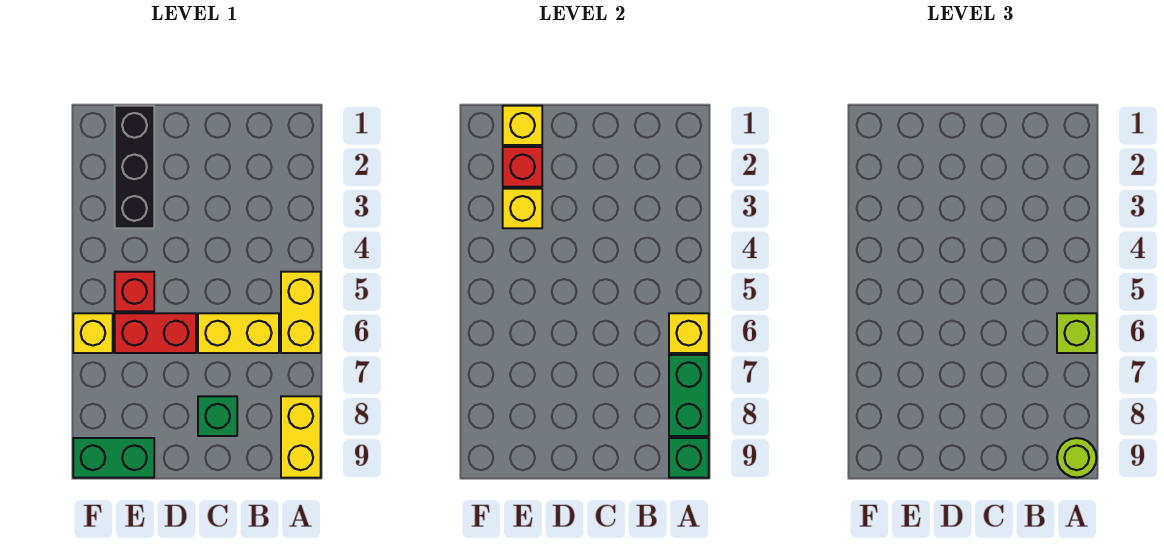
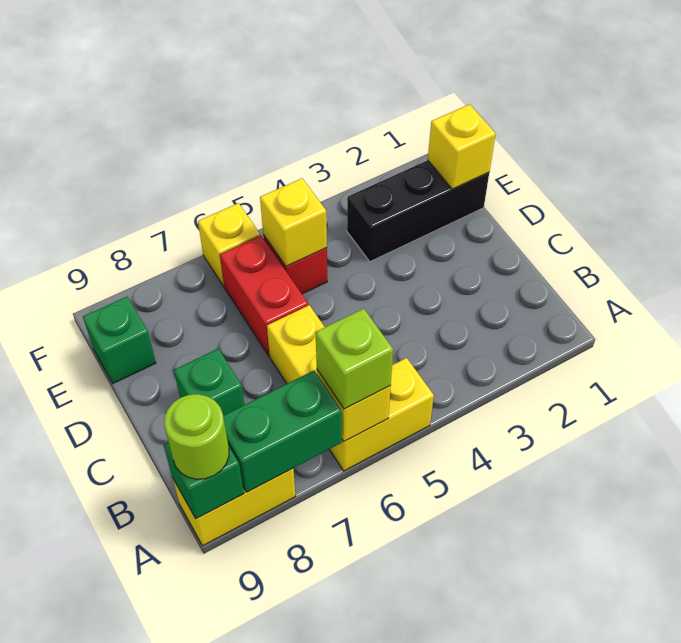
red 1x1 brick [503,147,542,187] -> none
yellow 1x1 brick [503,189,542,228] -> yellow 1x1 brick moved to [260,178,327,266]
green 1x2 brick [73,438,154,478] -> green 1x1 brick [83,297,156,383]

